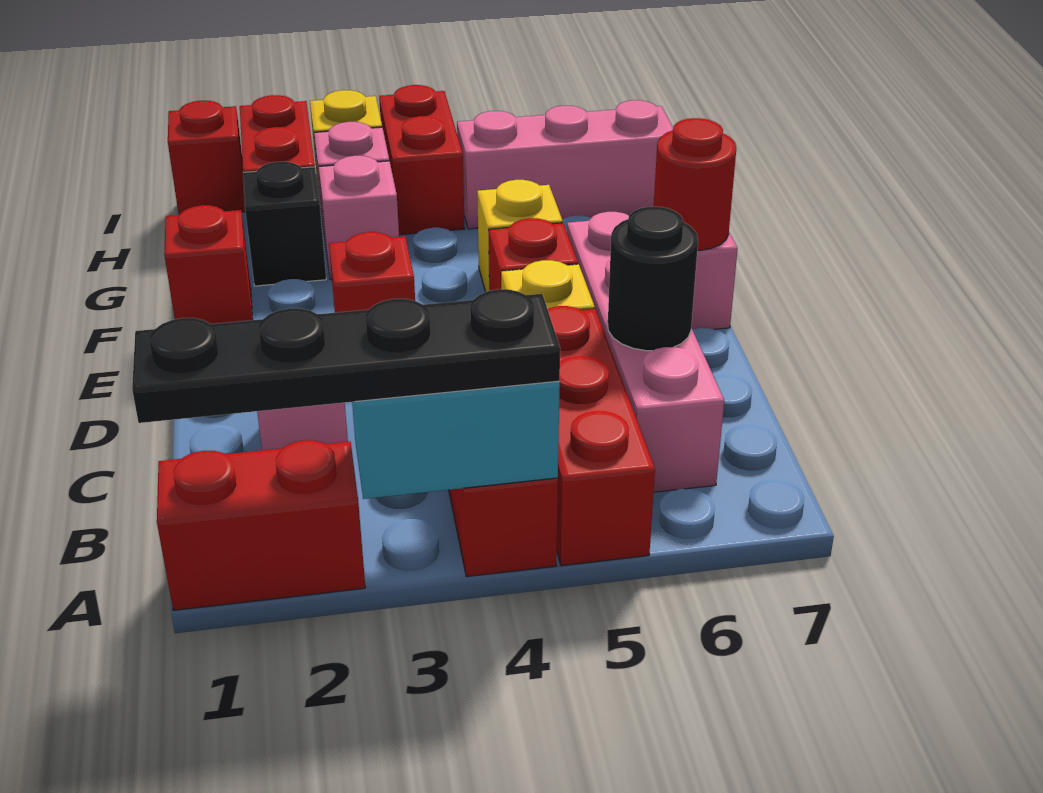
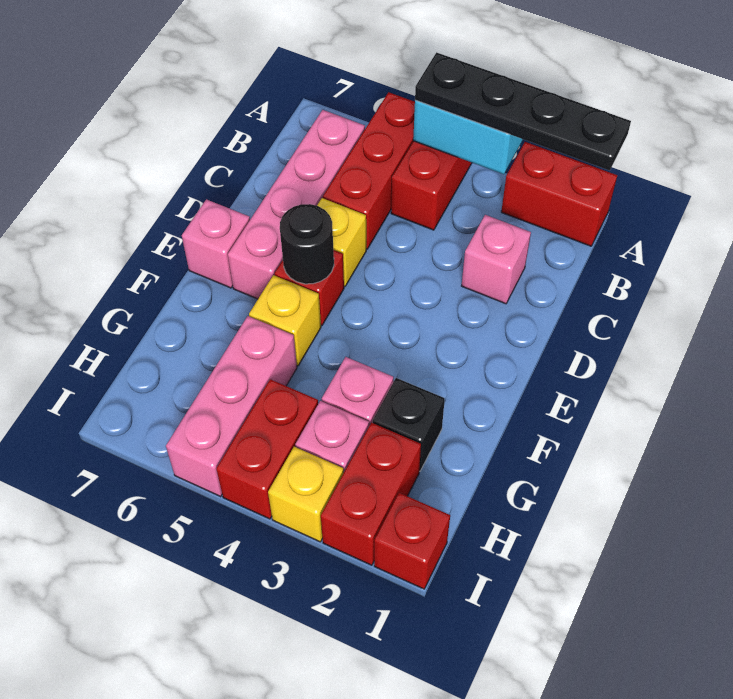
black 1x1 round brick [608,207,698,351] -> black 1x1 round brick moved to [280,204,334,284]
red 1x1 brick [329,232,415,313] -> none
red 1x1 round brick [654,118,736,250] -> none
red 1x1 brick [164,205,253,324] -> none
pink 1x3 brick [457,100,673,229] -> pink 1x3 brick turned to [166,316,297,496]

